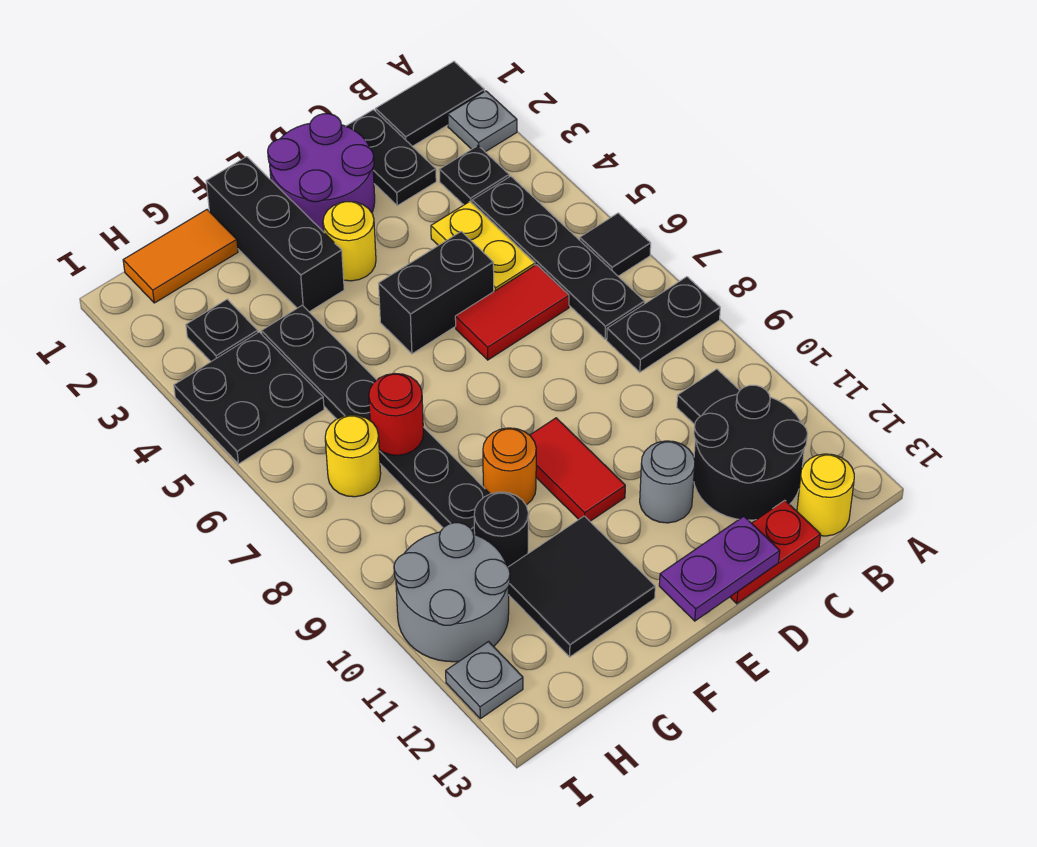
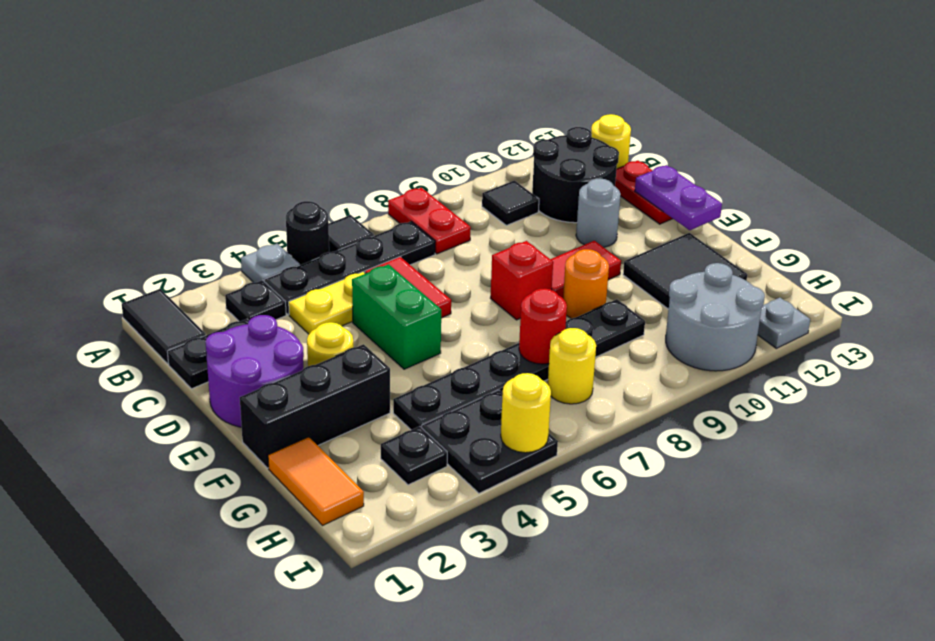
grey 1x1 plate [448,91,517,152] -> grey 1x1 plate moved to [241,244,300,282]
black 1x2 plate [607,277,720,372] -> red 1x2 plate [388,188,471,254]
black 1x2 brick [379,232,494,354] -> green 1x2 brick [352,264,441,369]
none -> red 1x1 brick [491,241,553,320]
black 1x1 round brick [474,492,528,567] -> black 1x1 round brick moved to [286,201,329,265]
none -> yellow 1x1 round brick [501,373,551,453]

